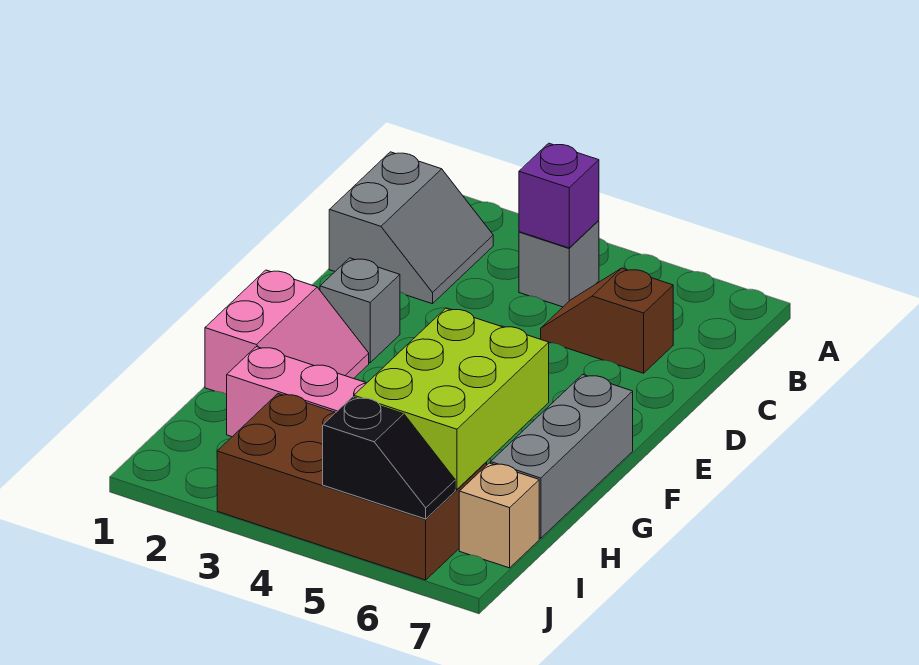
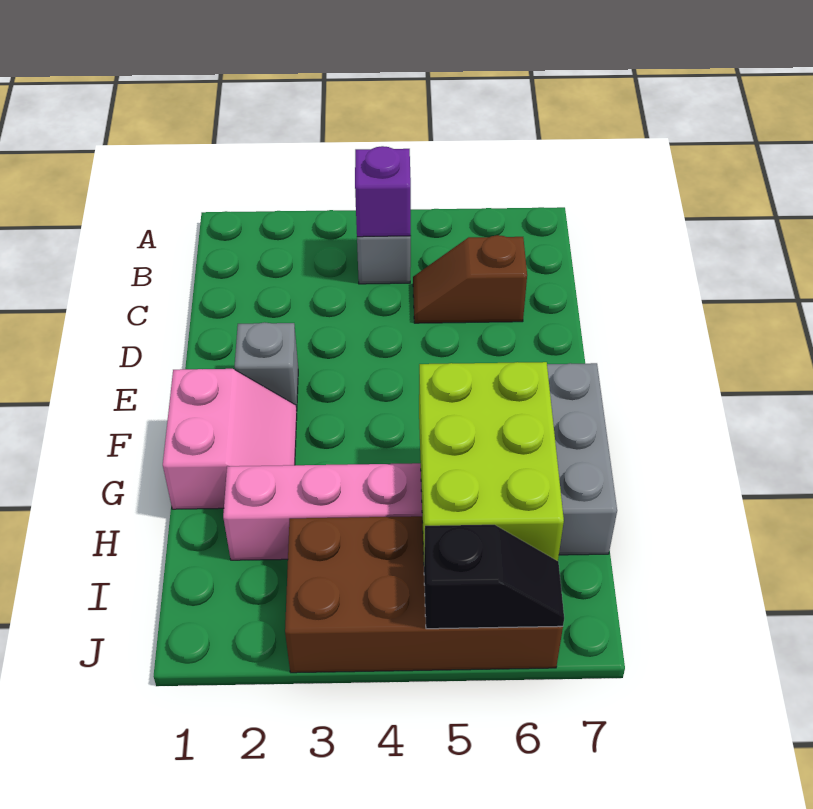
grey 2x2 slope [329,152,493,304] -> none
tan 1x1 brick [459,463,539,568] -> none

